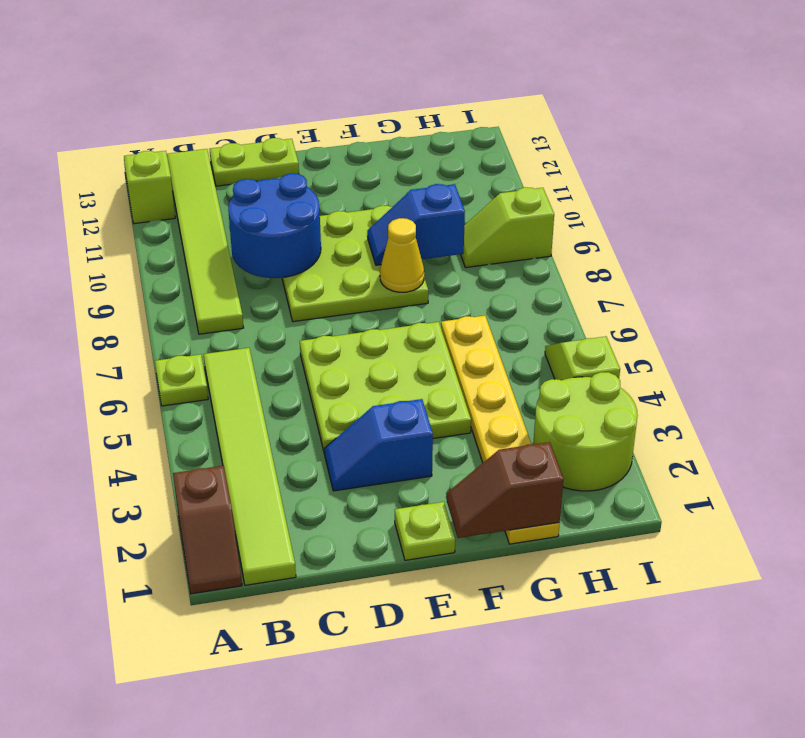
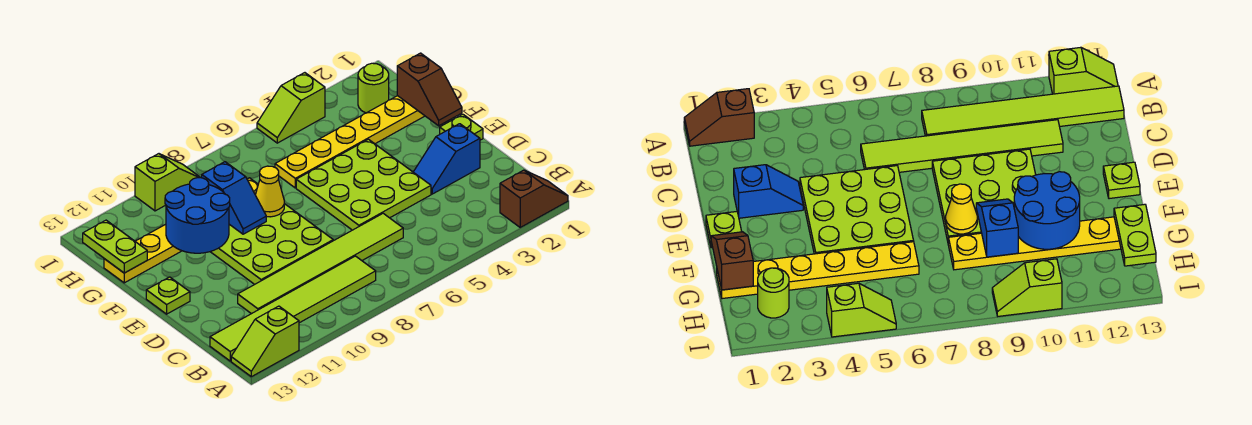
lime 1x1 plate [155,354,208,406] -> lime 1x1 plate moved to [146,277,190,314]
lime 1x6 tile [204,348,296,585] -> lime 1x6 tile moved to [238,213,403,314]
blue 2x2 round brick [228,173,321,278] -> blue 2x2 round brick moved to [165,178,230,253]
lime 1x2 plate [210,138,299,186] -> lime 1x2 plate moved to [83,220,147,273]
blue 1x2 slope [325,399,433,491] -> blue 1x2 slope turned to [414,124,480,194]
none -> yellow 1x6 plate [104,178,258,283]
lime 2x2 round brick [533,372,638,491] -> lime 1x1 round brick [358,63,389,113]
lime 1x2 slope [461,187,554,268] -> lime 1x2 slope turned to [135,154,200,211]

